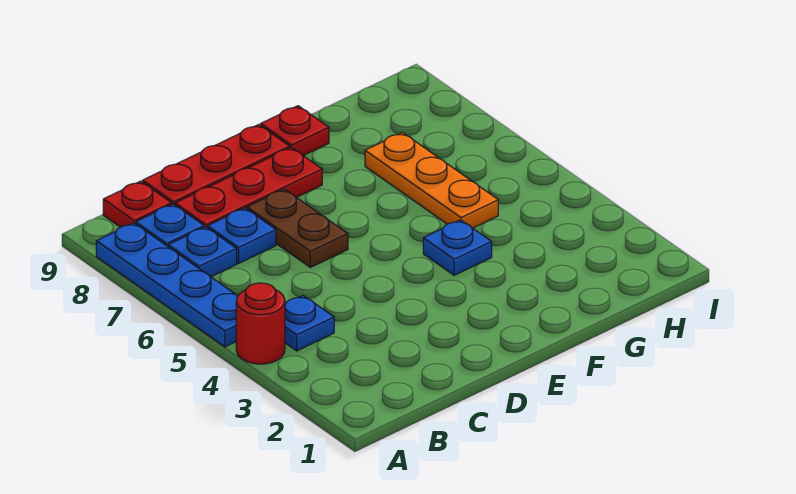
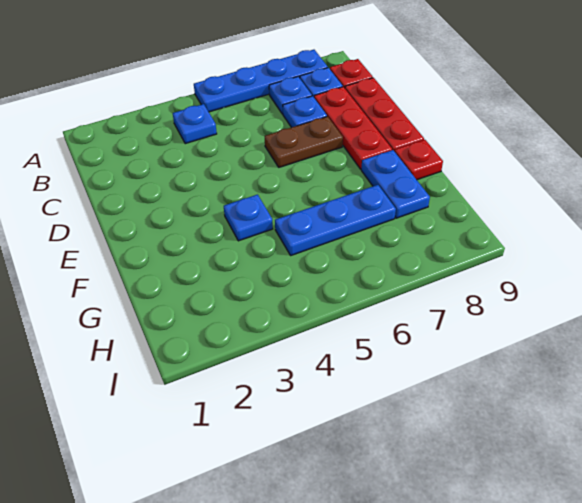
red 1x1 round brick [236,283,285,364] -> none
none -> blue 1x2 plate [361,150,430,218]
orange 1x3 plate [365,132,498,228] -> blue 1x3 plate [275,185,396,255]

